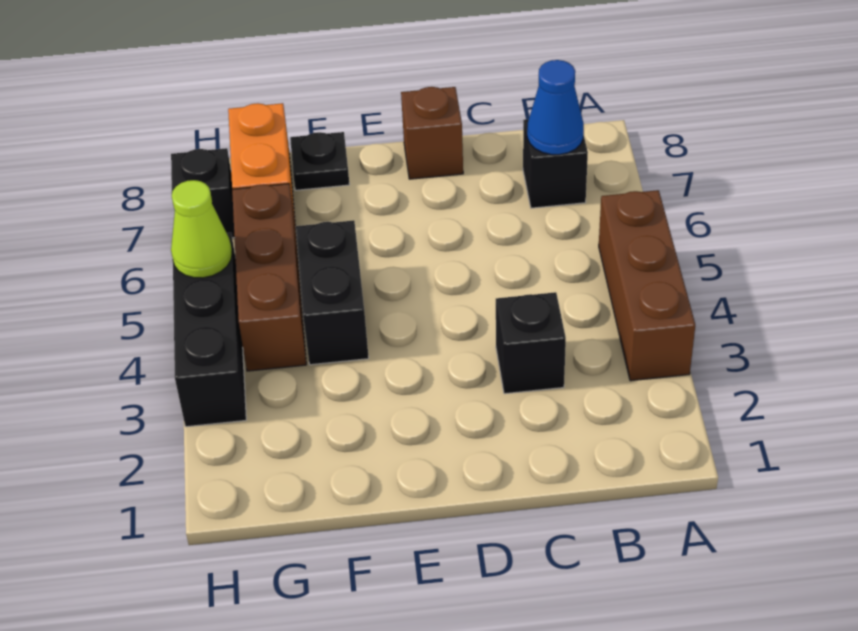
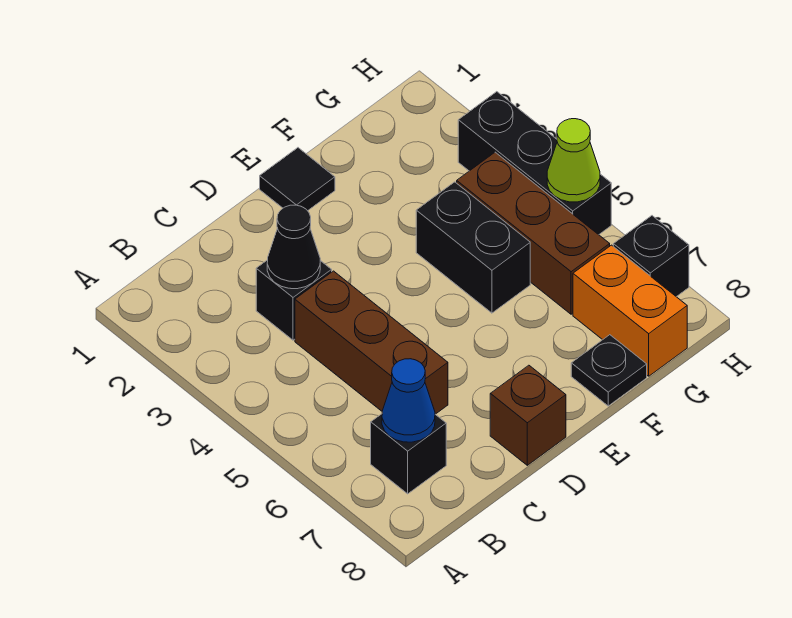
brown 1x3 brick [599,190,695,381] -> brown 1x3 brick moved to [295,271,448,414]
none -> black 1x1 cone [267,205,320,289]
none -> black 1x1 tile [260,148,335,211]

